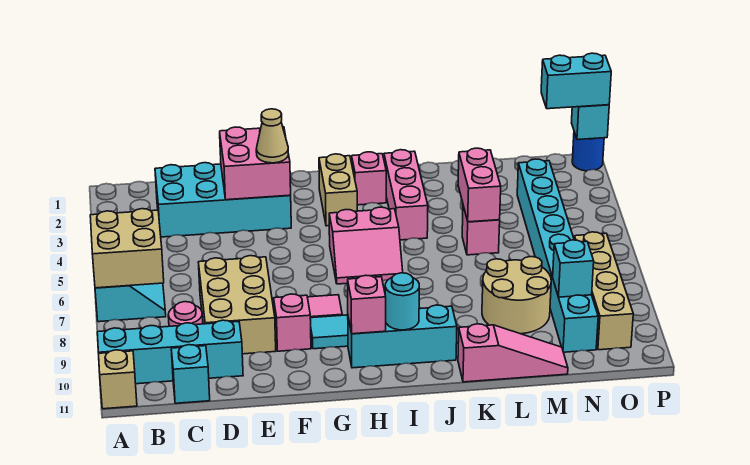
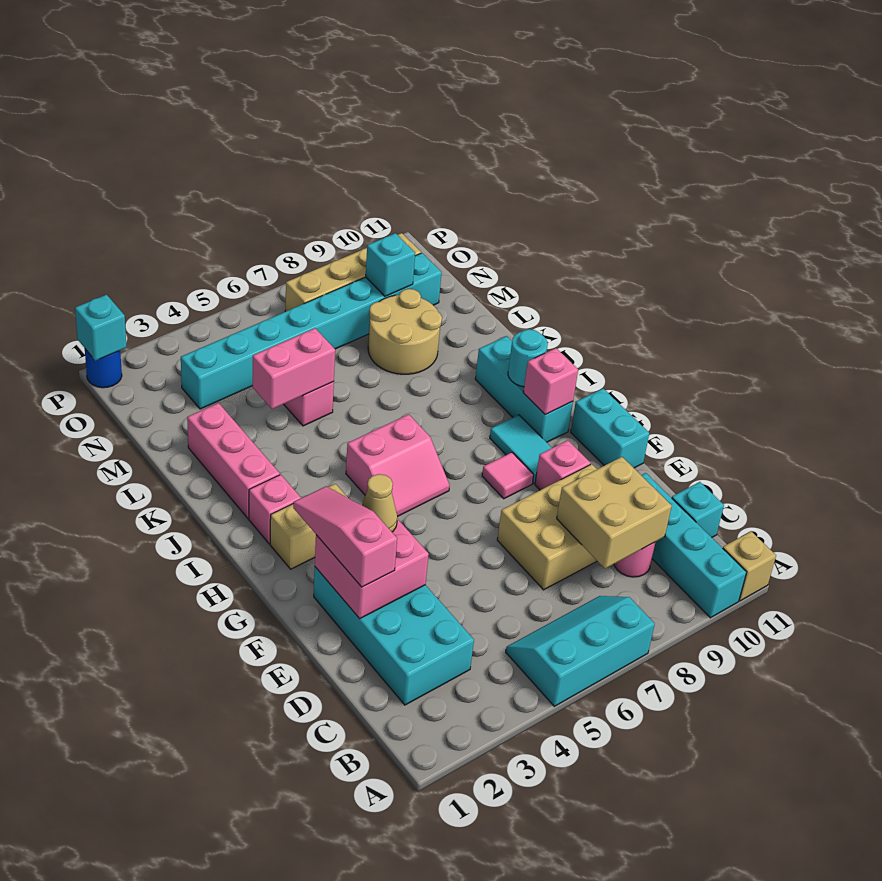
tan 2x2 brick [90,209,164,288] -> tan 2x2 brick moved to [557,457,672,569]
pink 2x2 slope [329,207,403,284] -> pink 2x2 slope turned to [346,414,450,517]
pink 1x3 brick [384,150,428,240] -> pink 1x3 brick turned to [187,403,280,519]
pink 1x3 slope [458,324,568,382] -> pink 1x3 slope moved to [293,487,397,587]
cyan 1x2 brick [541,53,611,109] -> cyan 1x2 brick moved to [571,389,649,468]

